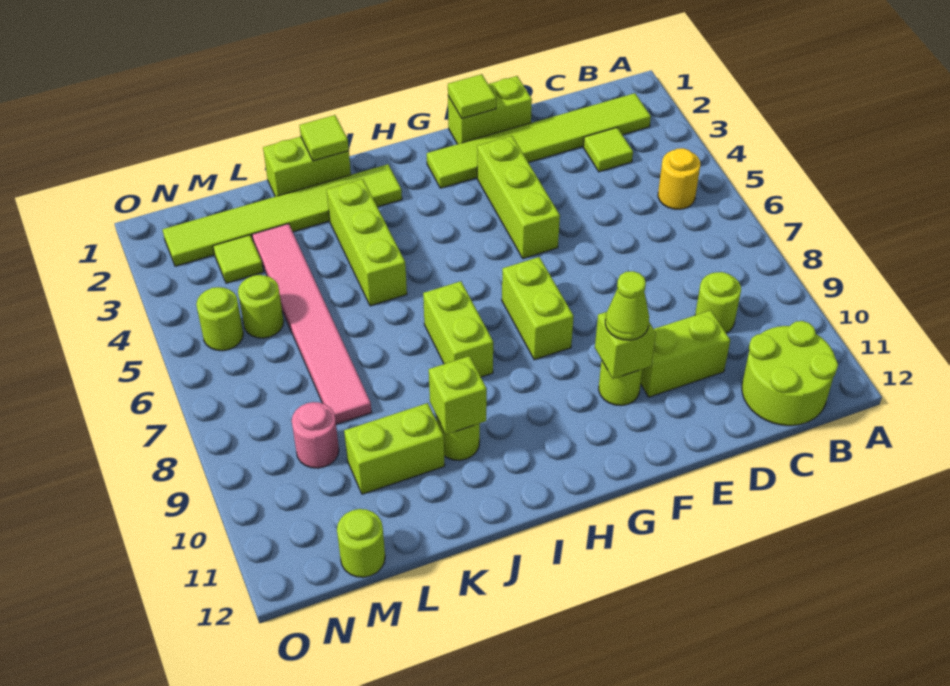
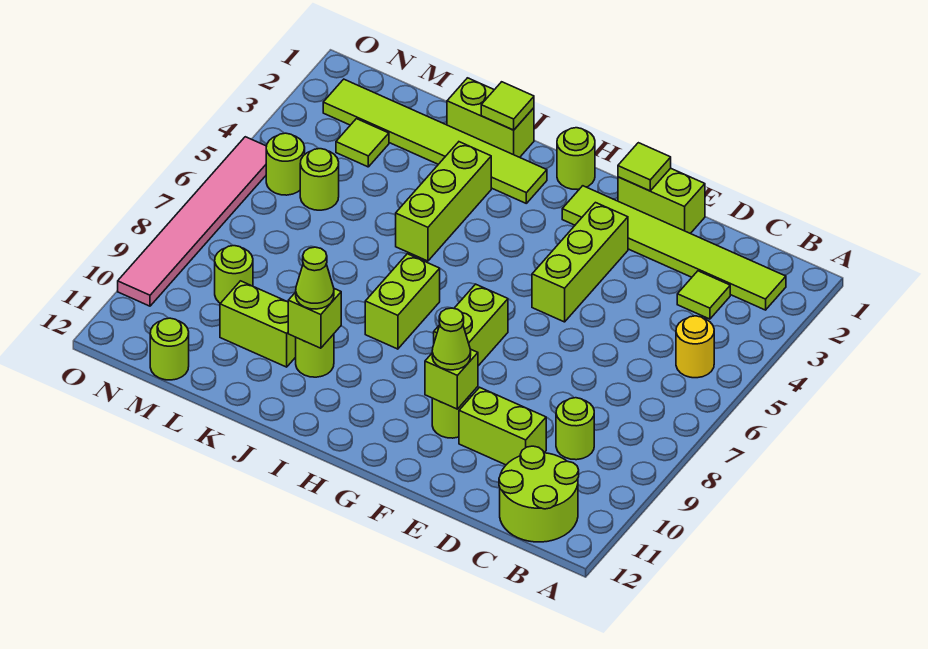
none -> lime 1x1 round brick [557,128,595,189]
none -> lime 1x1 cone [296,247,334,309]
pink 1x6 tile [252,224,372,424] -> pink 1x6 tile moved to [118,137,267,306]
pink 1x1 round brick [292,402,339,468] -> lime 1x1 round brick [215,246,253,303]

